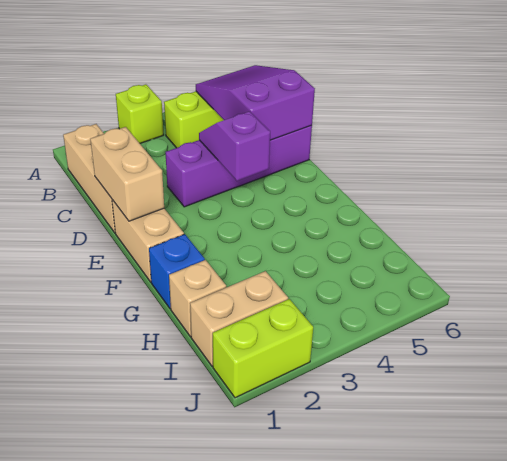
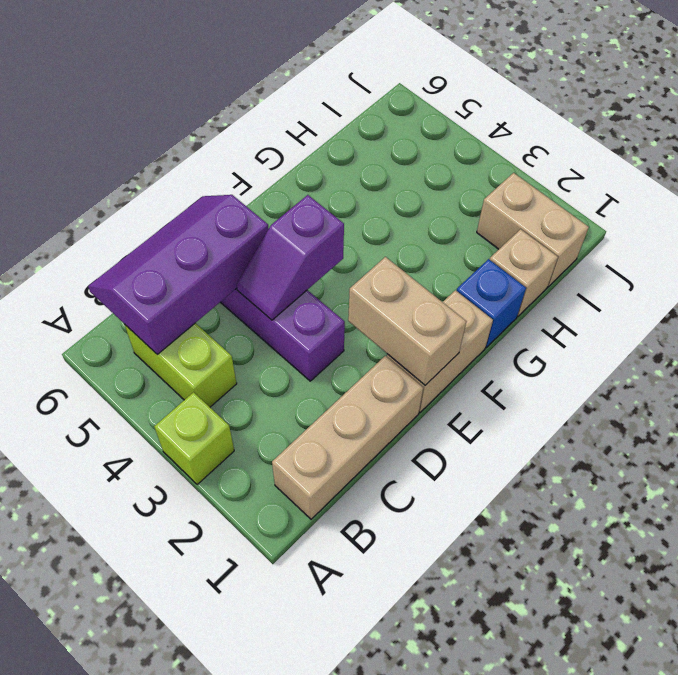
purple 2x3 slope [196,65,315,140] -> purple 2x3 slope turned to [88,195,269,354]
tan 1x2 brick [90,127,164,221] -> tan 1x2 brick turned to [348,257,466,385]
lime 1x2 brick [213,299,313,398] -> none

